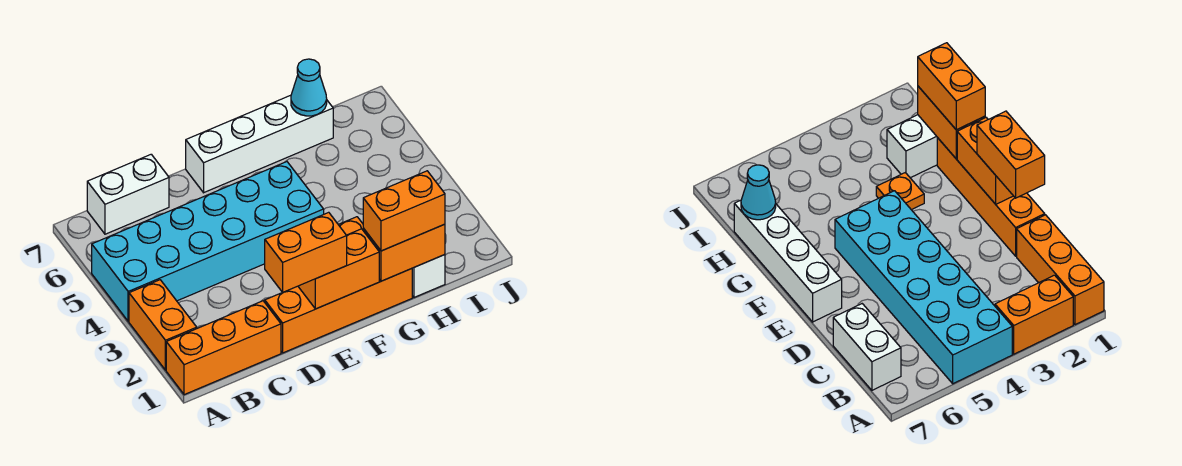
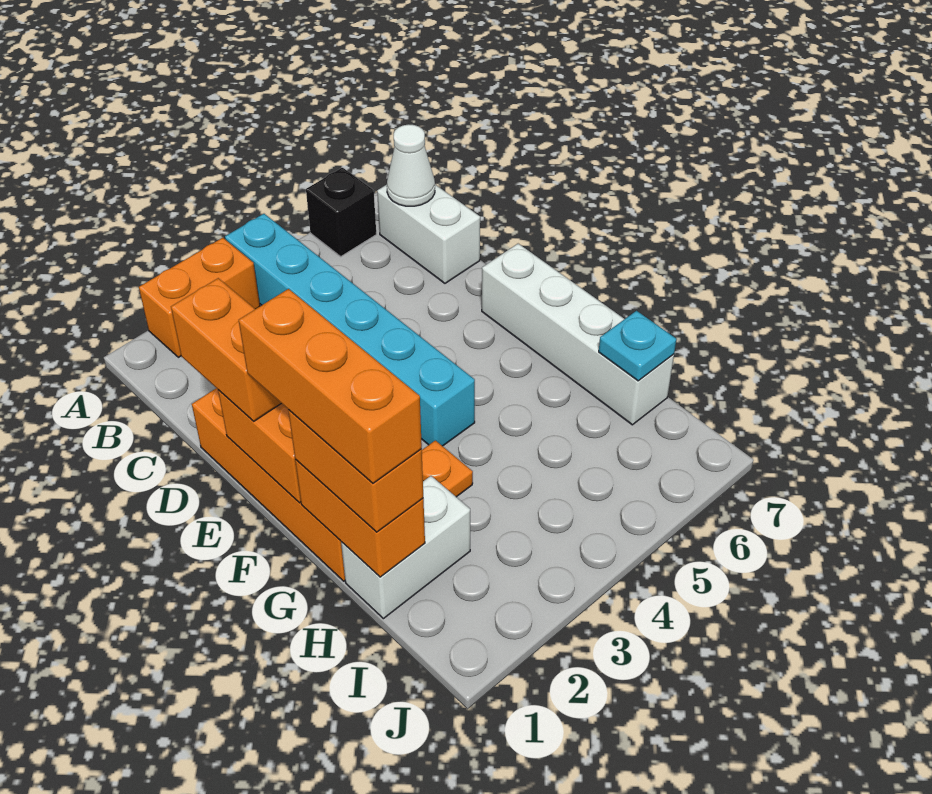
orange 1x3 brick [166,301,281,395] -> orange 1x3 brick moved to [239,289,422,483]
cyan 2x6 brick [92,162,324,321] -> cyan 1x6 brick [225,214,475,446]
none -> black 1x1 brick [306,168,376,256]
none -> white 1x1 cone [387,124,435,206]
cyan 1x1 cone [291,59,327,116] -> cyan 1x1 plate [599,311,676,381]

